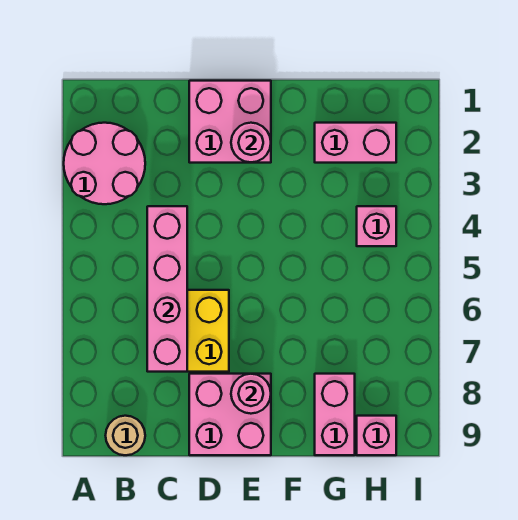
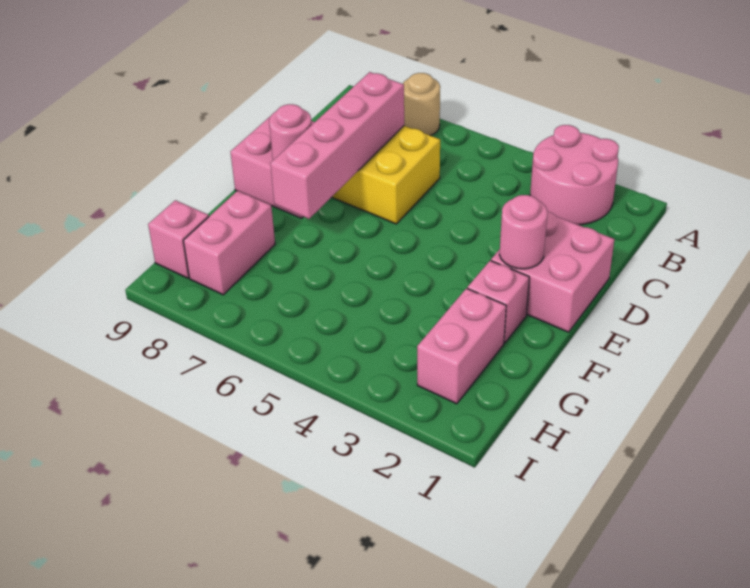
tan 1x1 round brick [106,416,145,455] -> tan 1x1 round brick moved to [403,73,440,136]
pink 1x4 brick [147,206,187,372] -> pink 1x4 brick turned to [270,72,404,219]
pink 1x2 brick [315,374,355,455] -> pink 1x2 brick turned to [183,191,275,295]
pink 1x1 brick [357,206,396,246] -> pink 1x1 brick moved to [467,261,529,343]

